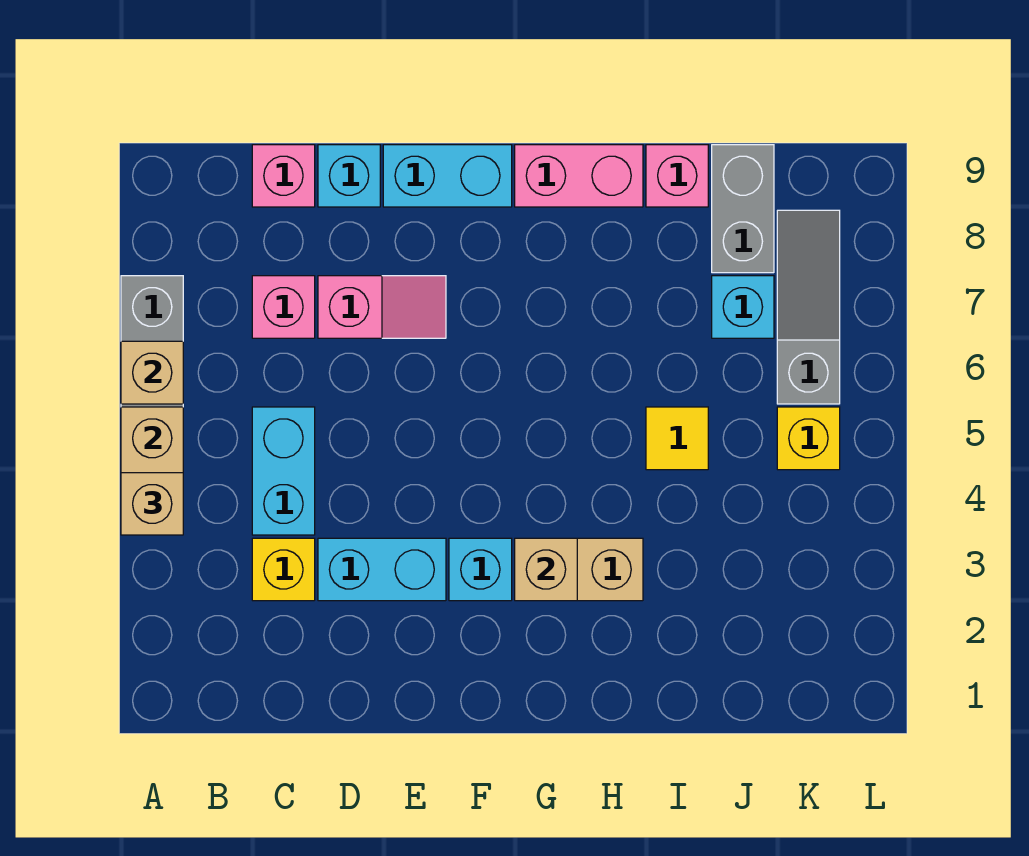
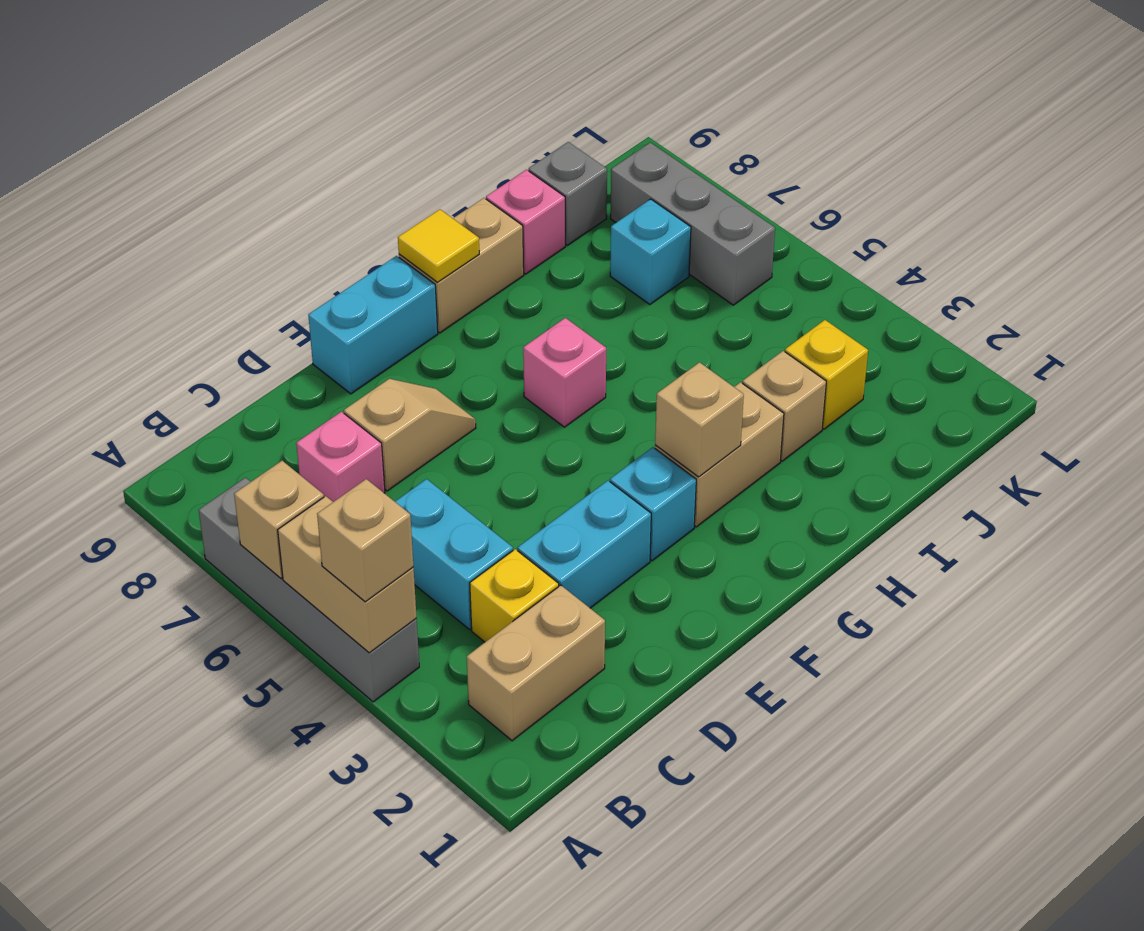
none -> tan 1x2 brick [467,585,605,741]
pink 1x1 brick [252,145,315,207] -> pink 1x1 brick moved to [523,318,606,427]
pink 1x2 slope [318,276,446,338] -> tan 1x2 slope [344,379,476,491]
cyan 1x1 brick [318,145,380,207] -> none
pink 1x2 brick [515,145,643,207] -> tan 1x2 brick [399,198,524,333]
none -> tan 1x1 brick [742,351,826,461]
yellow 1x1 tile [646,407,708,470] -> yellow 1x1 tile moved to [398,209,479,282]
grey 1x2 brick [712,145,774,273] -> grey 1x1 brick [529,142,607,245]
yellow 1x1 brick [777,407,840,470] -> yellow 1x1 brick moved to [785,320,868,429]
grey 1x3 slope [777,210,840,404] -> grey 1x3 brick [610,143,775,305]

